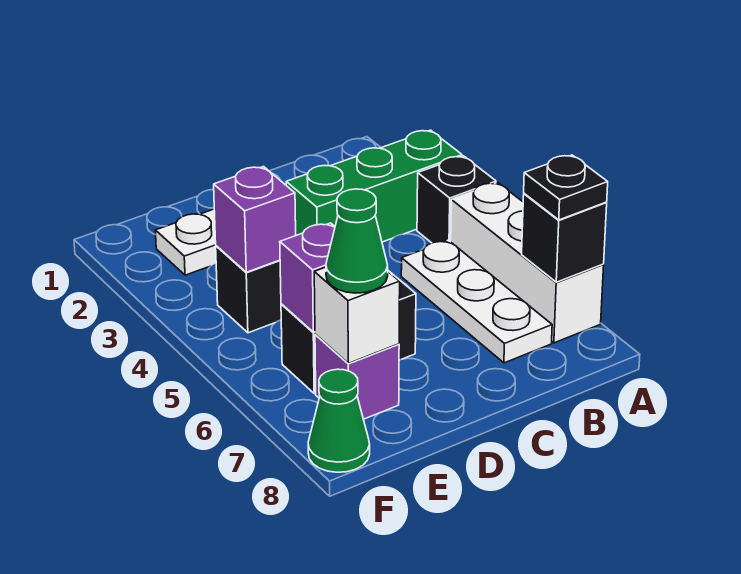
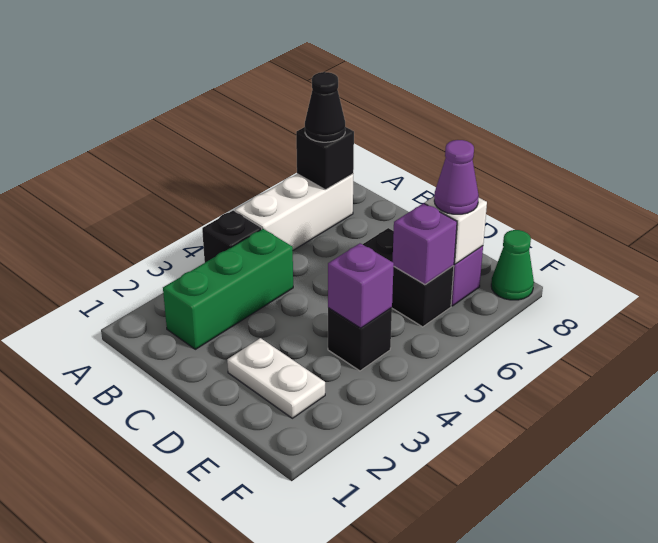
green 1x3 brick [286,130,462,242] -> green 1x3 brick turned to [163,229,293,349]
black 1x1 plate [524,155,608,220] -> black 1x1 cone [305,72,345,142]
white 1x3 plate [401,240,552,363] -> none
green 1x1 cone [326,189,388,293] -> purple 1x1 cone [434,140,479,214]

